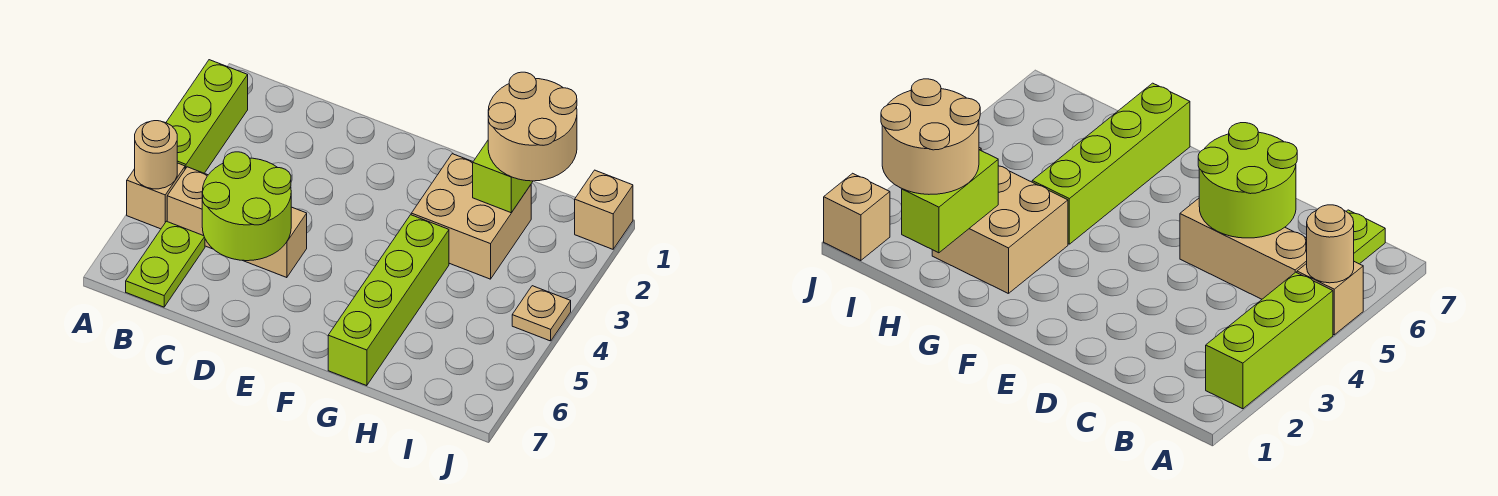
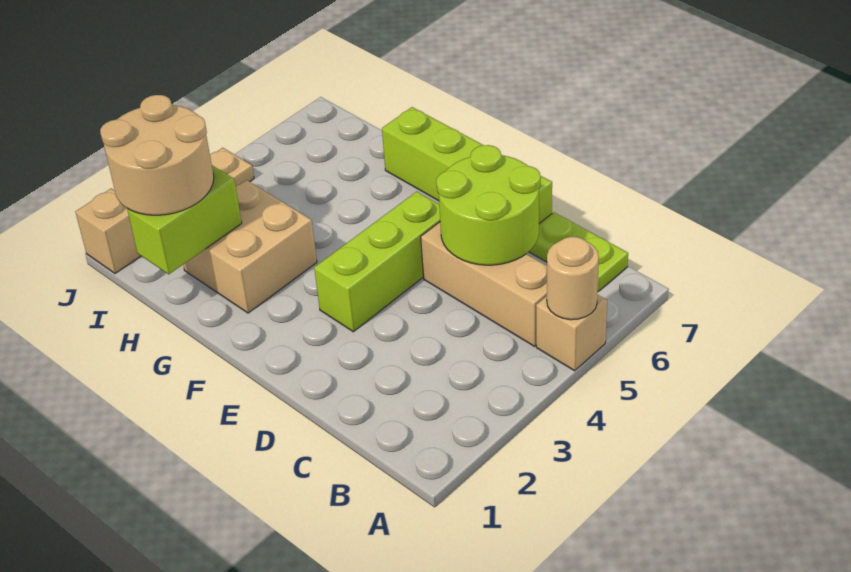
lime 1x3 brick [166,60,248,173] -> lime 1x3 brick moved to [314,192,440,332]
lime 1x2 plate [126,221,205,307] -> lime 1x2 plate turned to [529,212,628,292]
lime 1x4 brick [328,215,449,386] -> lime 1x4 brick turned to [382,107,552,223]

